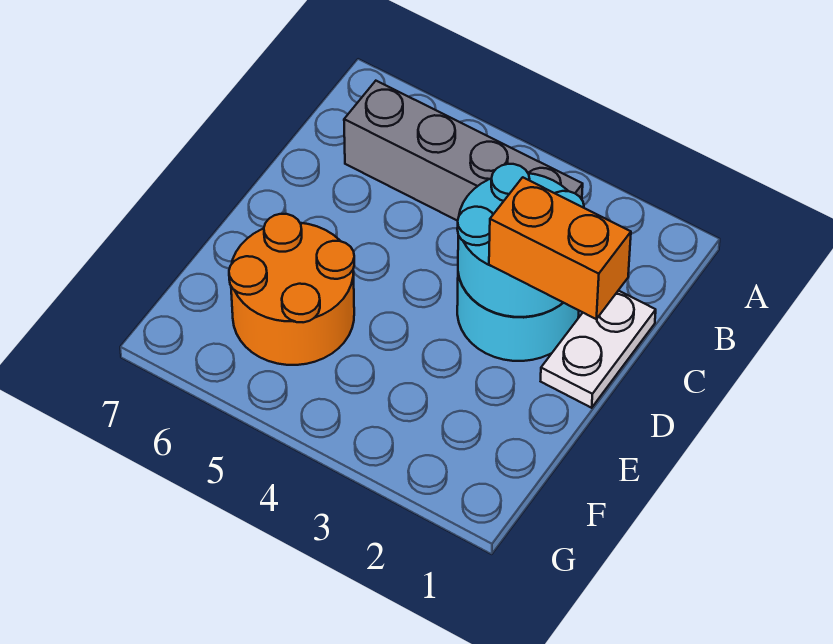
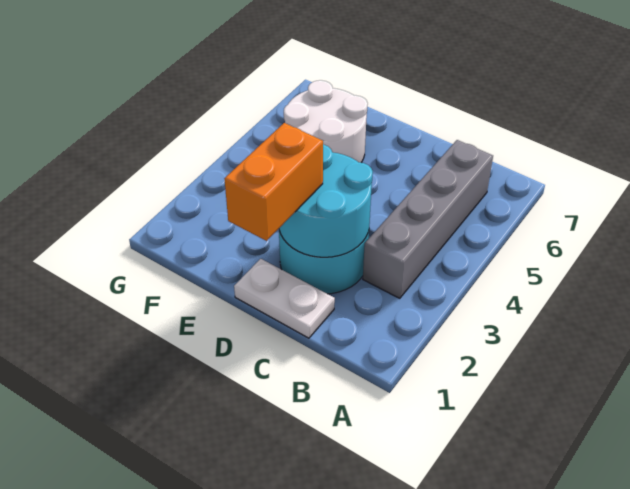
orange 2x2 round brick [229,214,354,365] -> white 2x2 round brick [284,80,368,163]

